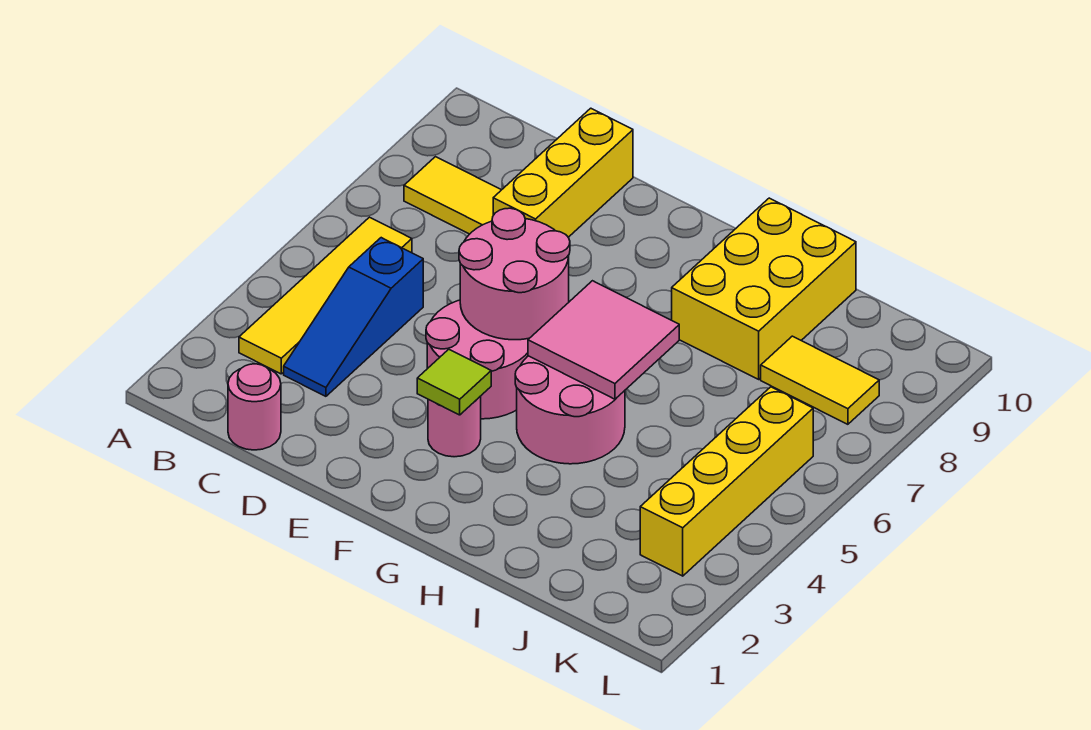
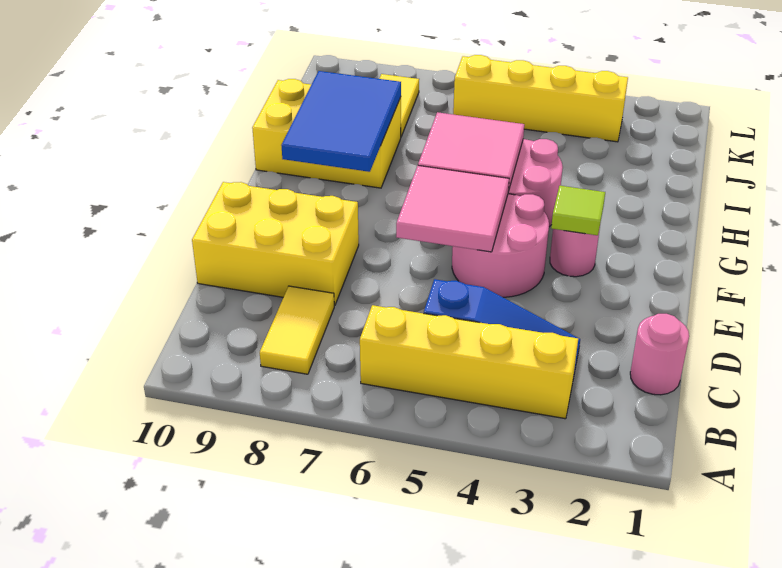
yellow 1x4 tile [239,217,412,374] -> yellow 1x4 brick [360,305,578,419]
yellow 1x3 brick [493,108,633,237] -> yellow 2x3 brick [192,182,359,306]
pink 2x2 round brick [459,208,570,340] -> pink 2x2 tile [396,165,509,252]
none -> blue 2x3 tile [281,71,401,172]

